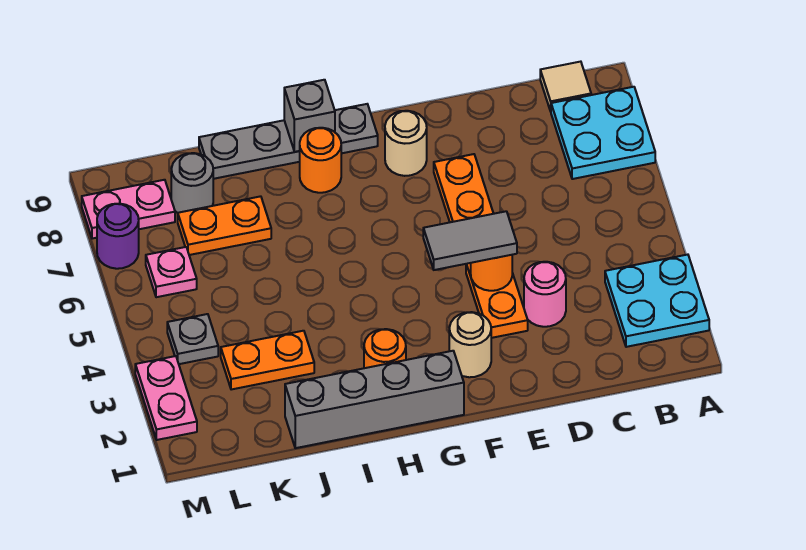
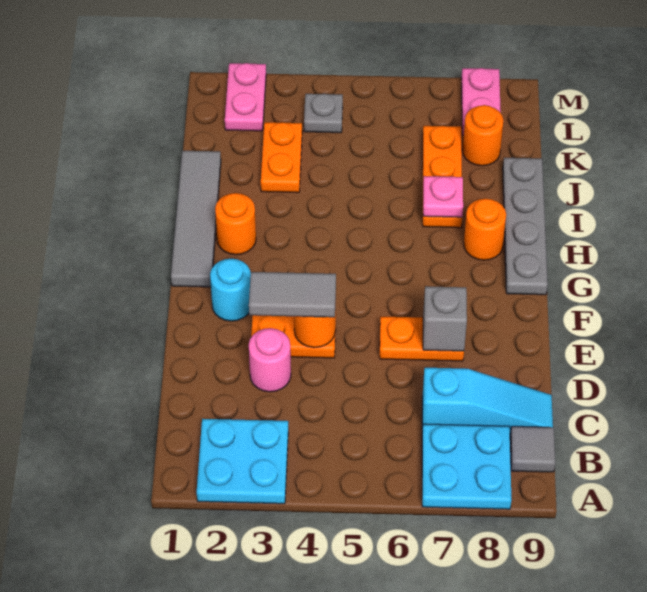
tan 1x1 tile [540,62,591,111] -> grey 1x1 tile [510,426,555,472]
none -> cyan 1x3 slope [422,368,553,434]
grey 1x2 tile [423,211,517,270] -> grey 1x2 tile turned to [249,272,336,317]
tan 1x1 round brick [449,312,491,377] -> cyan 1x1 round brick [210,259,251,321]
tan 1x1 round brick [385,111,427,176] -> none
grey 1x4 brick [285,351,464,448] -> grey 1x4 tile [171,151,221,287]
grey 1x1 brick [284,80,335,152] -> grey 1x1 brick moved to [423,286,467,351]
orange 1x2 plate [178,196,271,255] -> orange 1x3 plate [423,126,462,228]
grey 1x1 round brick [171,153,213,213] -> orange 1x1 round brick [463,105,504,166]
pink 1x1 plate [146,247,197,297] -> pink 1x1 plate moved to [423,176,463,217]
pink 1x2 plate [135,356,197,440] -> pink 1x2 plate turned to [225,63,266,131]
purple 1x1 round brick [97,204,139,269] -> none

